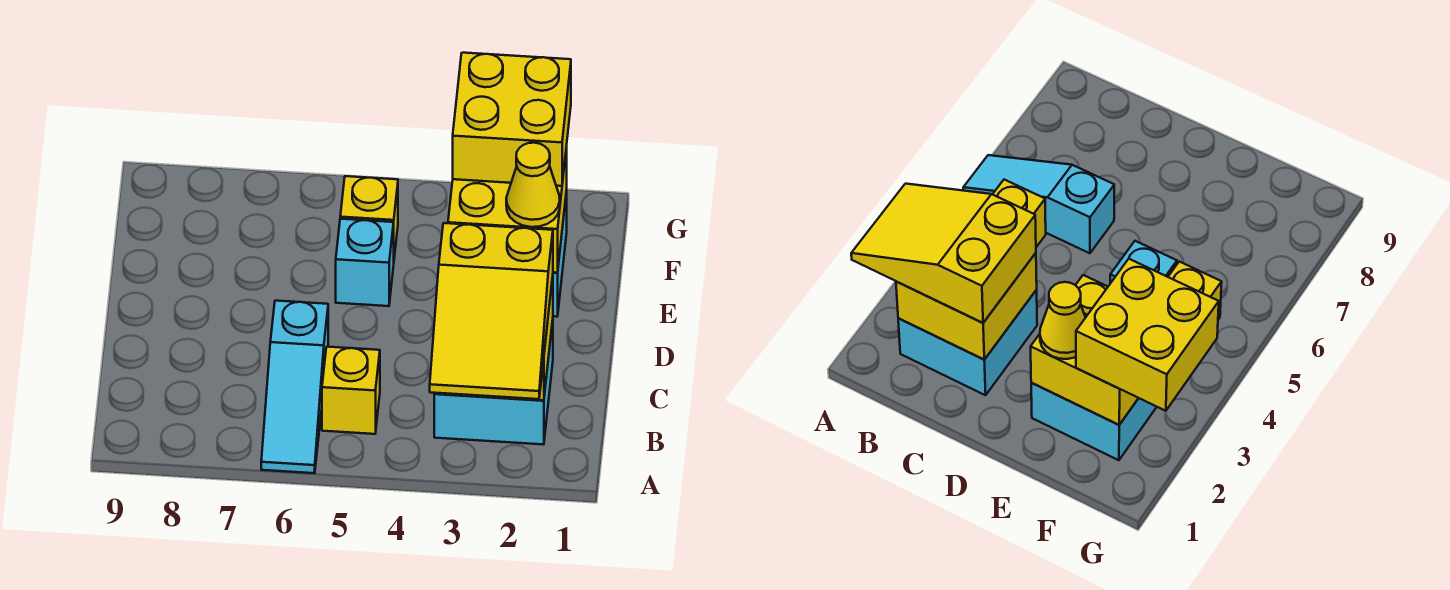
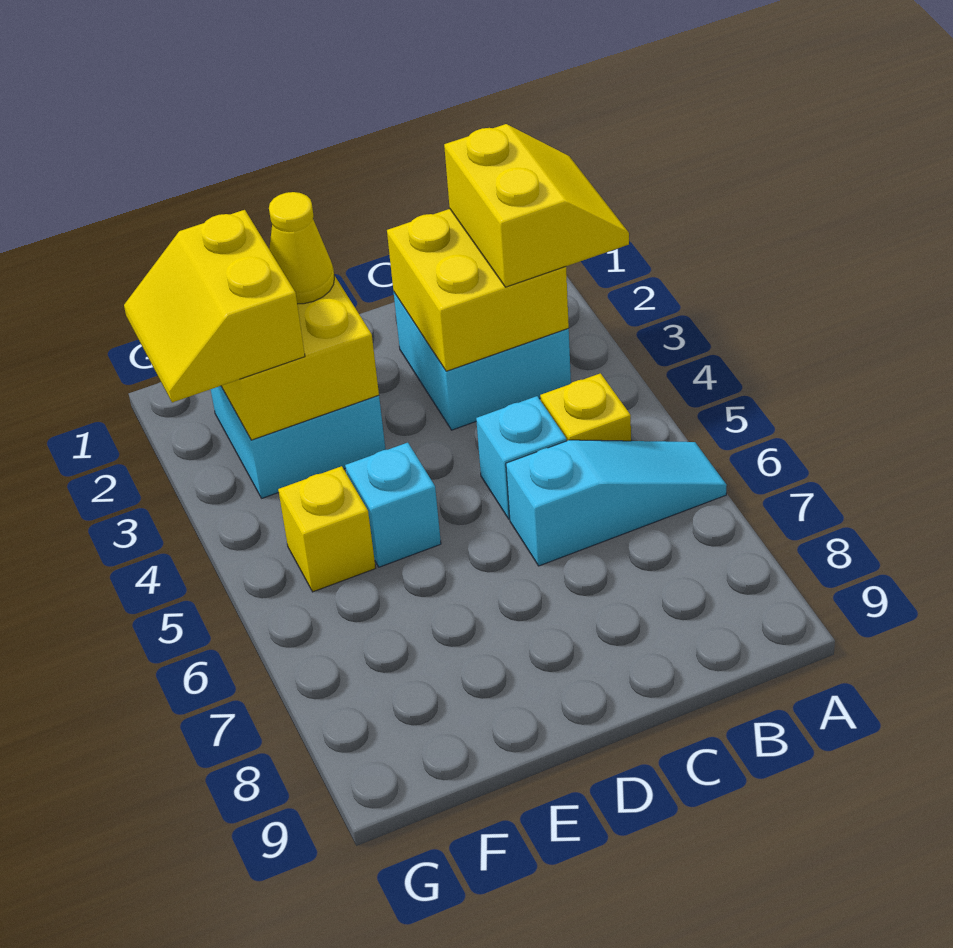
yellow 2x3 slope [430,223,553,399] -> yellow 2x2 slope [444,124,629,287]
none -> cyan 1x1 brick [476,396,567,519]
yellow 2x2 brick [453,53,571,186] -> yellow 2x2 slope [124,210,305,403]

